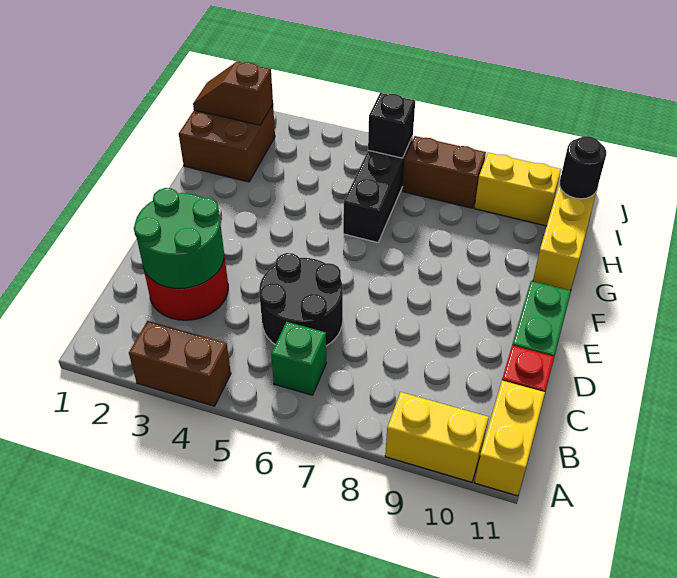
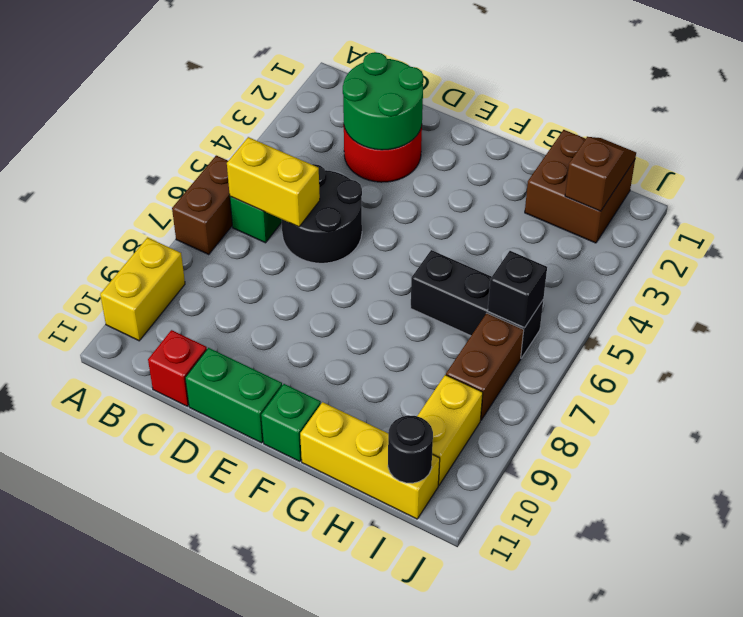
brown 1x2 brick [129,321,231,406] -> brown 1x2 brick moved to [172,156,232,255]
yellow 1x2 brick [475,381,545,496] -> yellow 1x2 brick moved to [227,137,320,227]
none -> green 1x1 brick [261,384,321,462]

